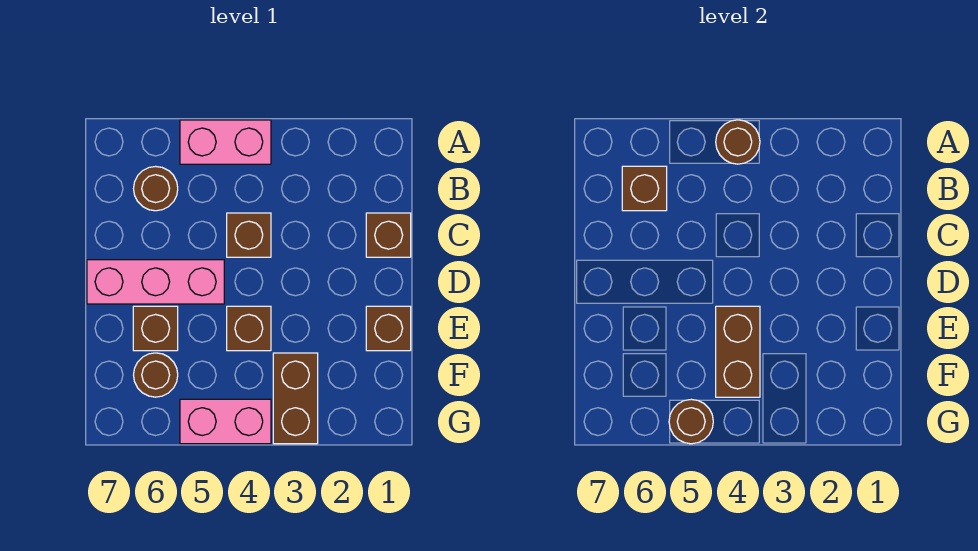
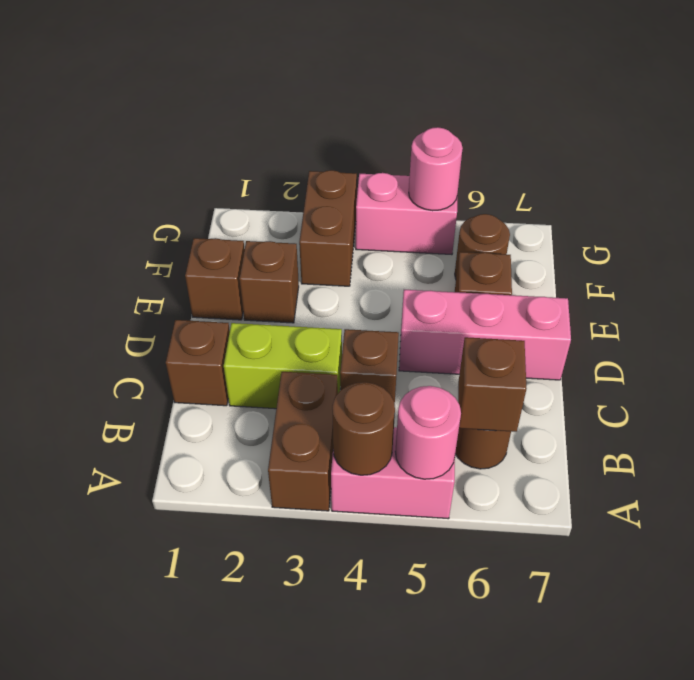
none -> pink 1x1 round brick [395,386,461,479]
none -> lime 1x2 brick [224,323,342,409]
brown 1x1 brick [227,306,271,351] -> brown 1x1 brick moved to [239,241,299,323]
brown 1x2 brick [716,306,760,397] -> brown 1x2 brick moved to [268,372,338,511]
brown 1x1 round brick [669,399,713,444] -> pink 1x1 round brick [409,127,463,211]

